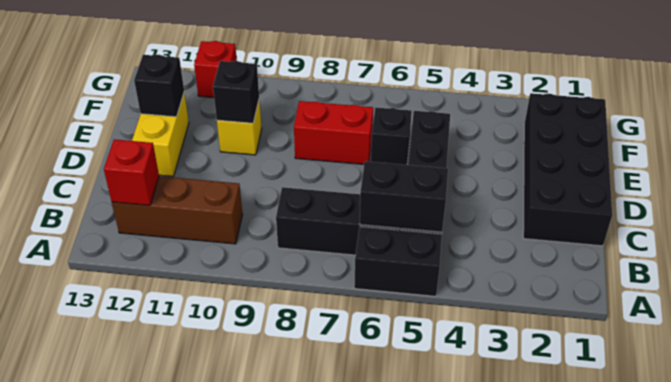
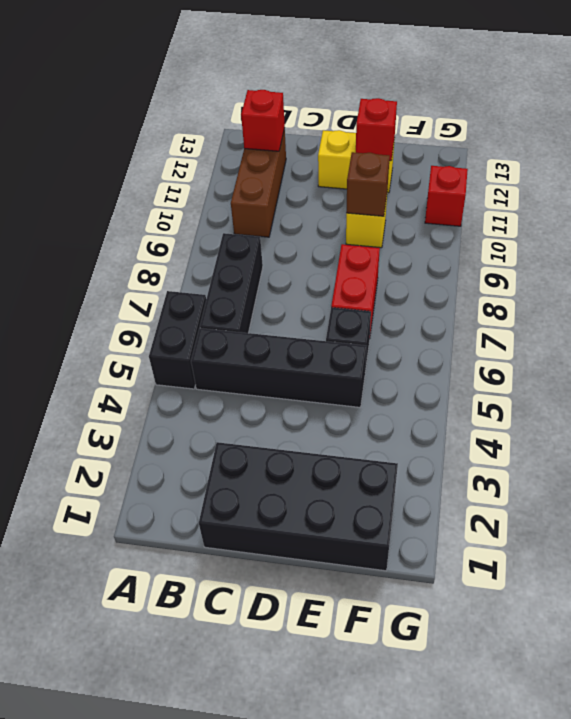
black 1x2 brick [360,161,448,232] -> none
black 1x1 brick [213,61,259,123] -> brown 1x1 brick [346,152,390,216]
black 1x1 brick [134,55,184,117] -> red 1x1 brick [356,98,397,161]

